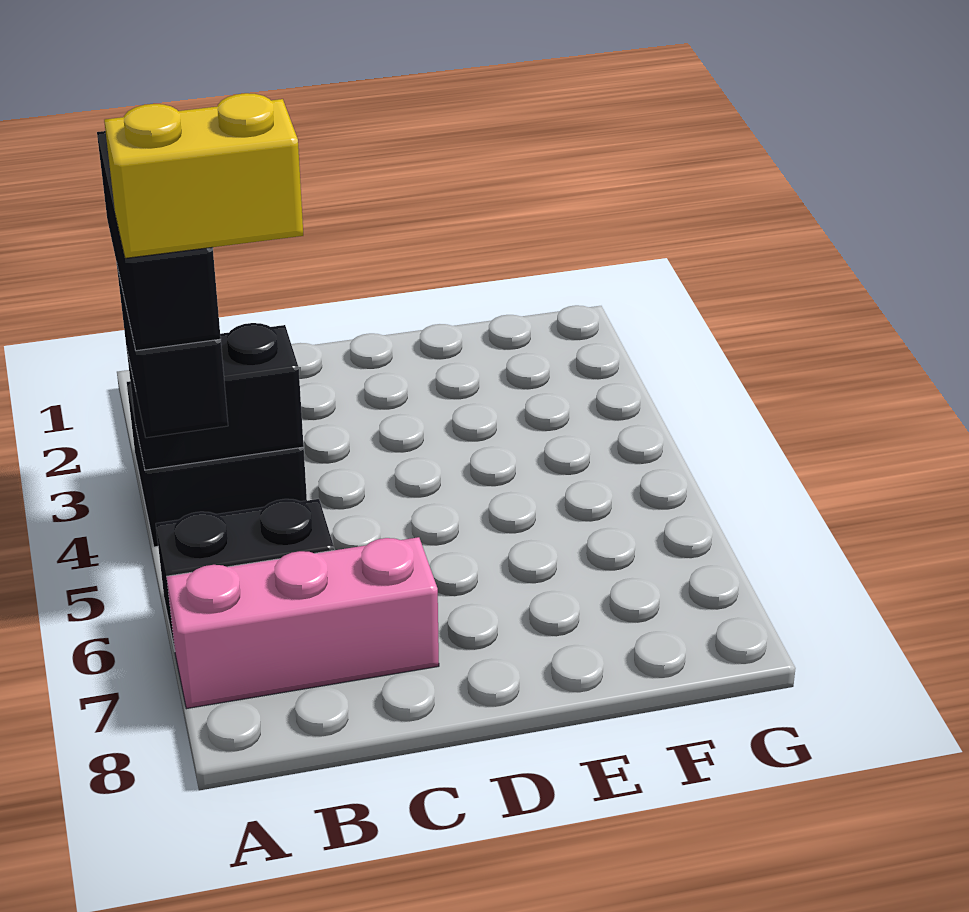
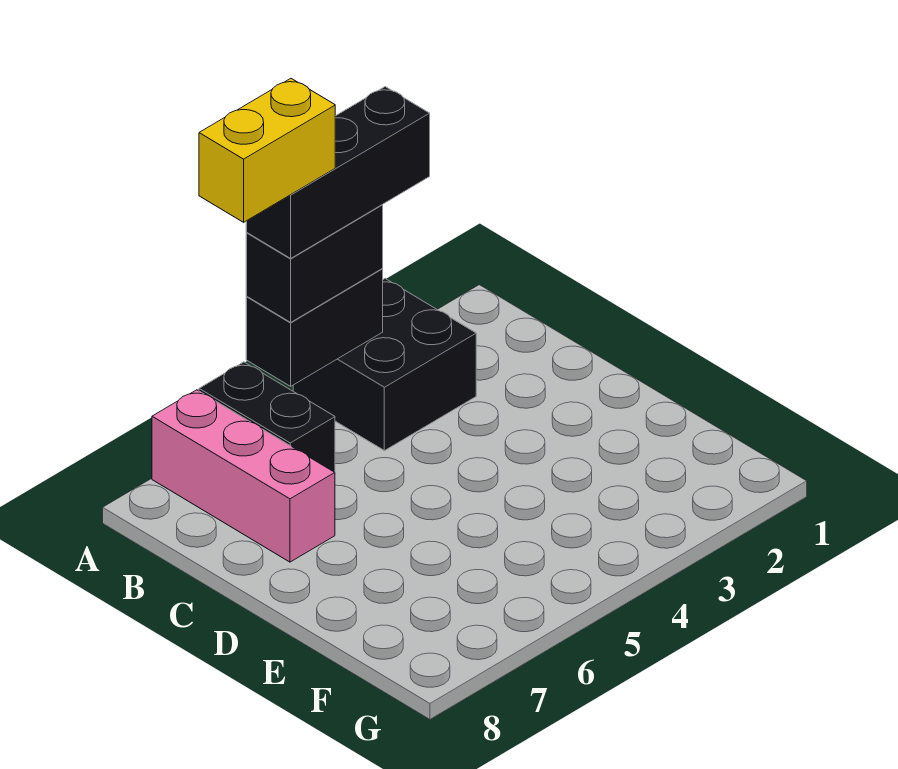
black 1x2 brick [127,323,304,470] -> black 1x2 brick turned to [246,269,383,386]
yellow 1x2 brick [104,93,303,258] -> yellow 1x2 brick turned to [199,79,335,222]

